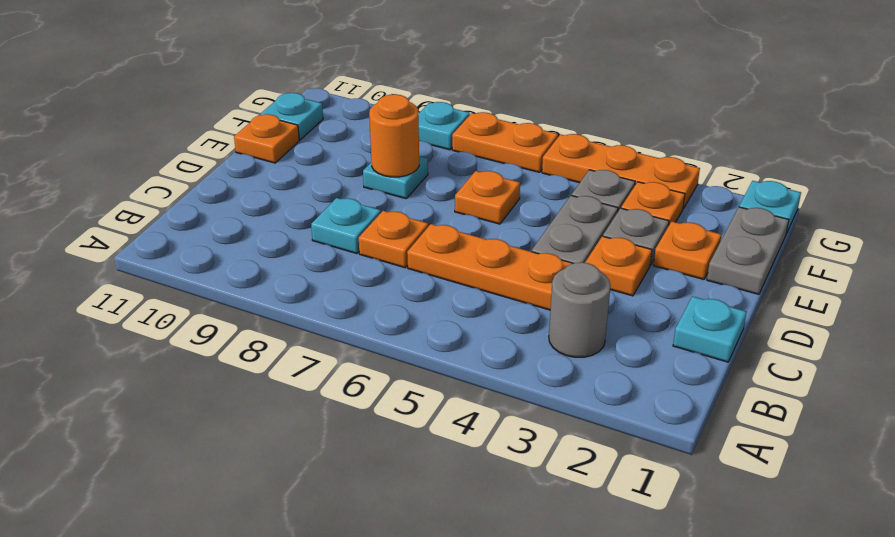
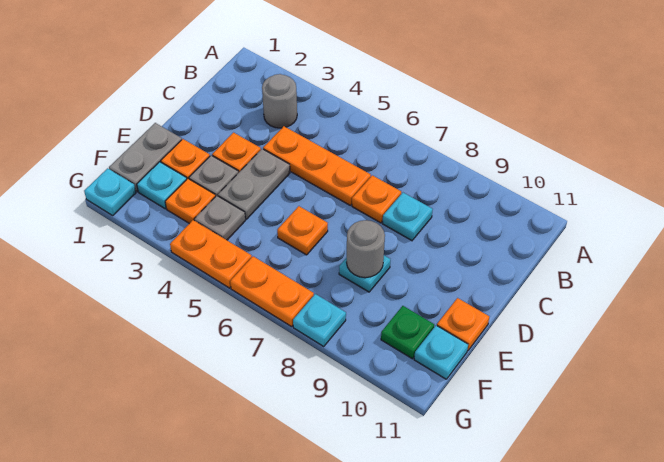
cyan 1x1 plate [673,296,746,362] -> cyan 1x1 plate moved to [137,162,187,209]
orange 1x1 round brick [369,94,419,177] -> grey 1x1 round brick [347,220,385,278]
none -> green 1x1 plate [381,306,434,359]
orange 1x3 plate [542,134,700,209] -> orange 1x2 plate [170,220,252,288]

